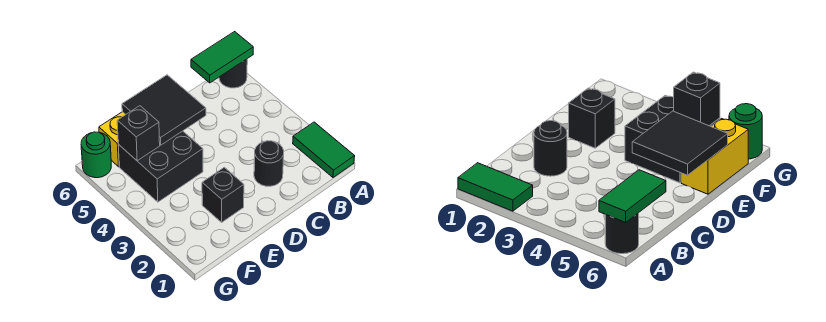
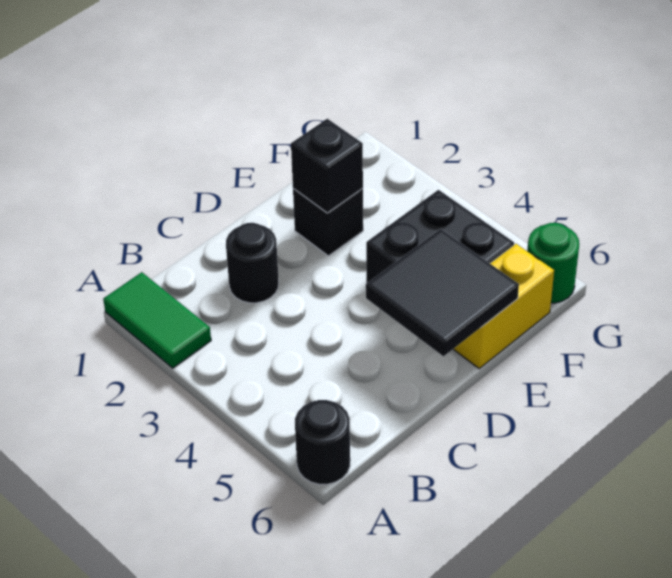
green 1x2 tile [191,32,253,83] -> none
black 1x1 brick [117,106,160,161] -> black 1x1 brick moved to [291,119,363,213]

